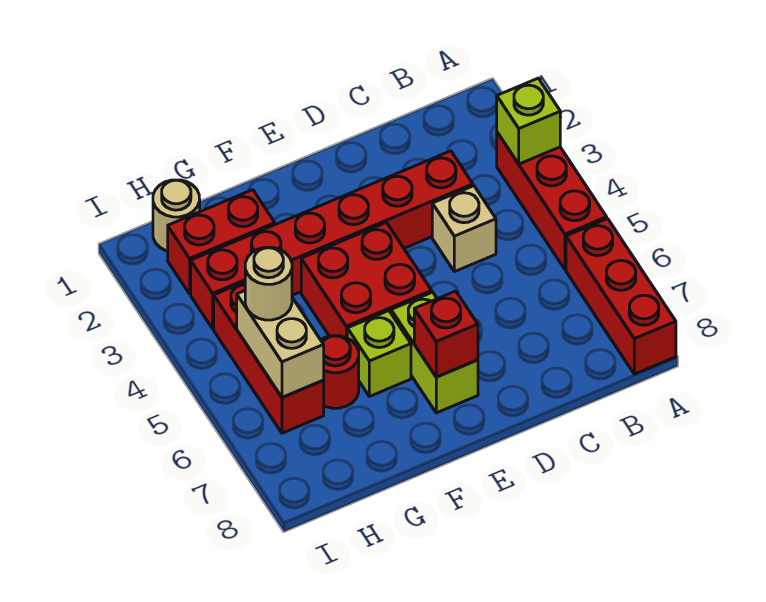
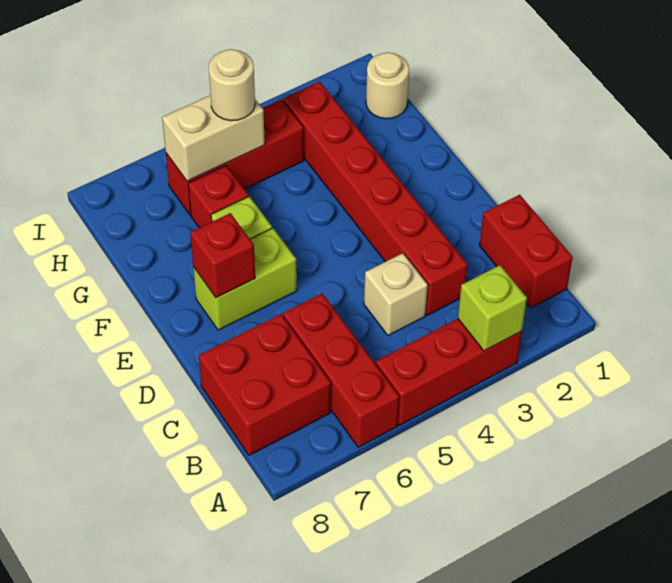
red 1x3 brick [566,219,676,374] -> red 1x3 brick turned to [283,294,399,447]
red 2x2 brick [301,223,432,338] -> red 2x2 brick moved to [199,314,331,455]
red 1x2 brick [168,190,275,294] -> red 1x2 brick moved to [480,195,573,308]
red 1x1 round brick [321,336,359,408] -> red 1x1 brick [188,166,248,228]

